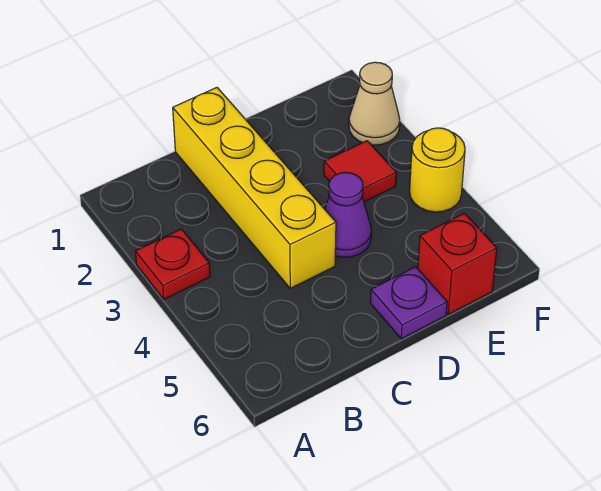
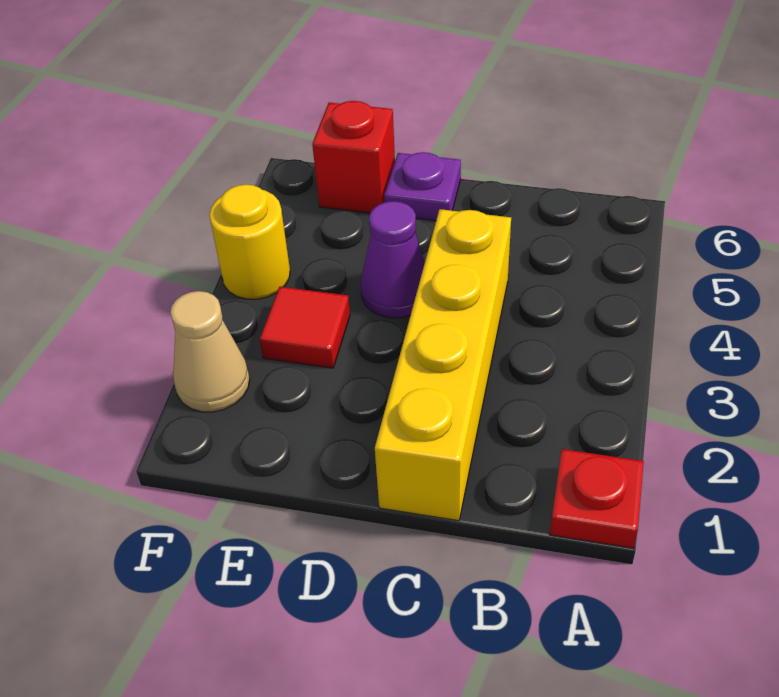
red 1x1 plate [135,229,210,299] -> red 1x1 plate moved to [550,449,644,548]

